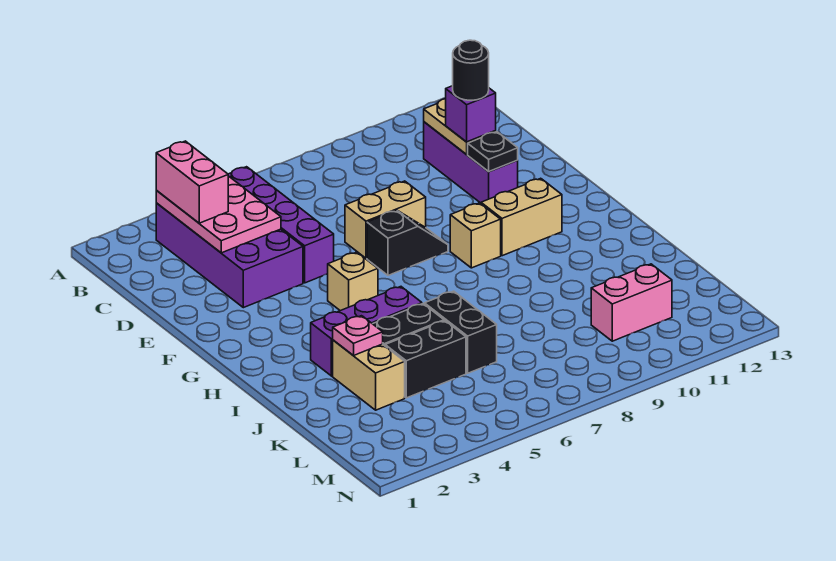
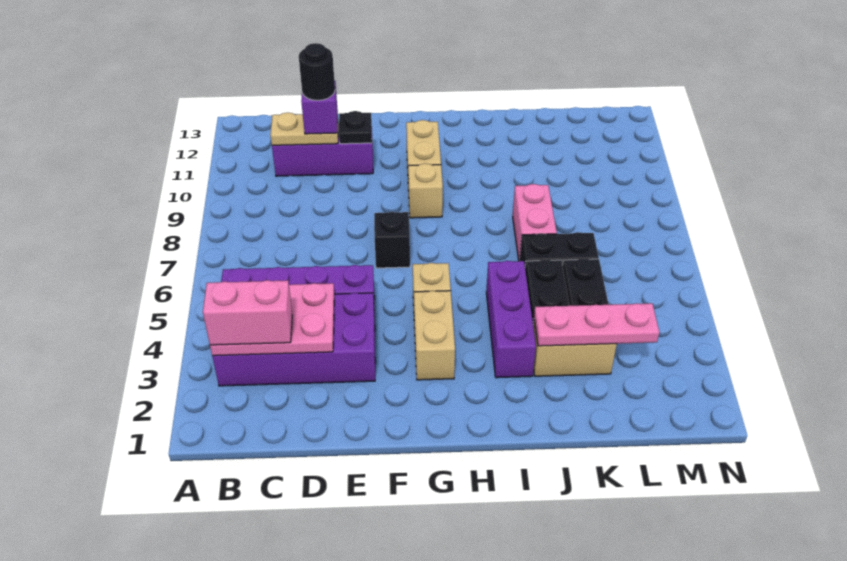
tan 1x2 brick [345,181,426,258] -> tan 1x2 brick moved to [414,291,455,380]
pink 1x1 plate [333,316,383,356] -> pink 1x3 plate [534,303,660,346]
pink 1x2 brick [591,264,672,341] -> pink 1x2 brick moved to [513,184,557,261]

